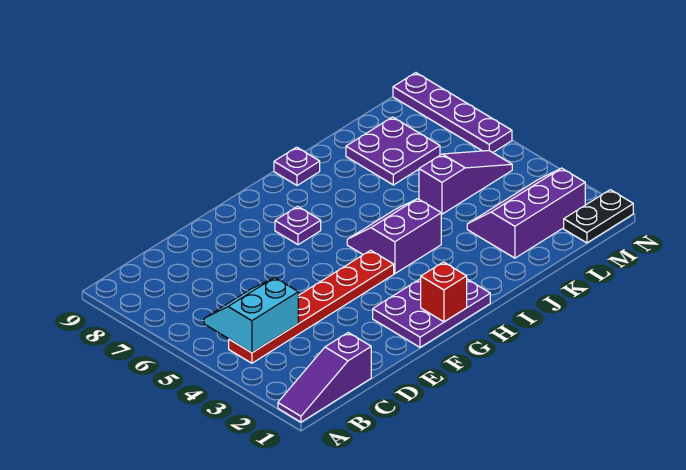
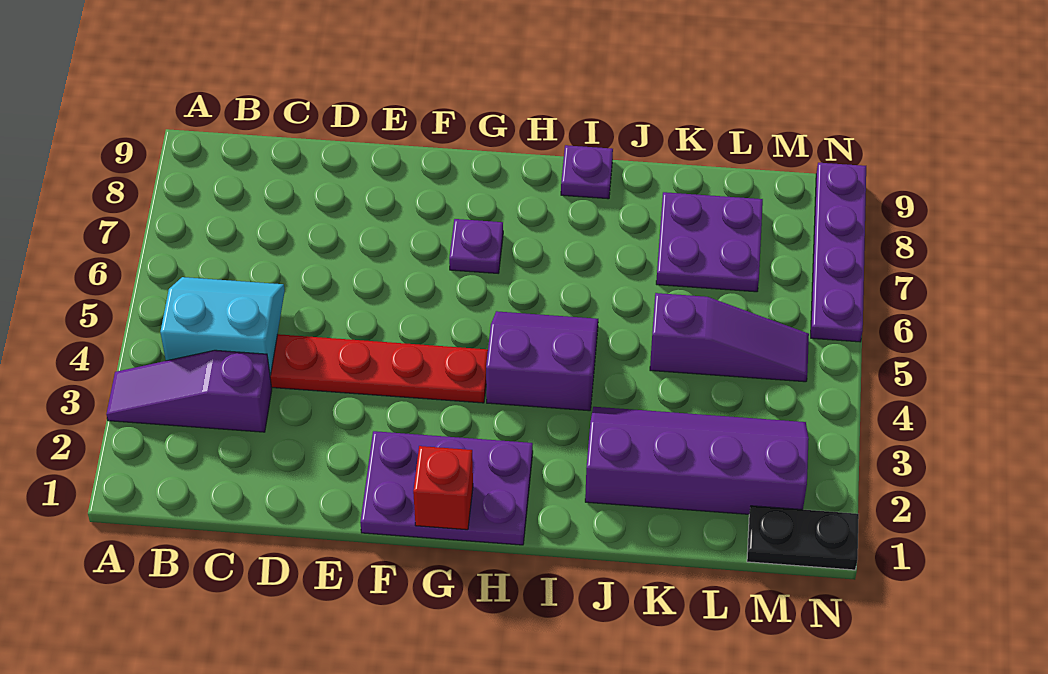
purple 1x3 slope [278,333,371,422] -> purple 1x3 slope moved to [106,350,272,432]
purple 2x3 slope [467,168,585,258] -> purple 2x4 slope [585,407,809,514]

